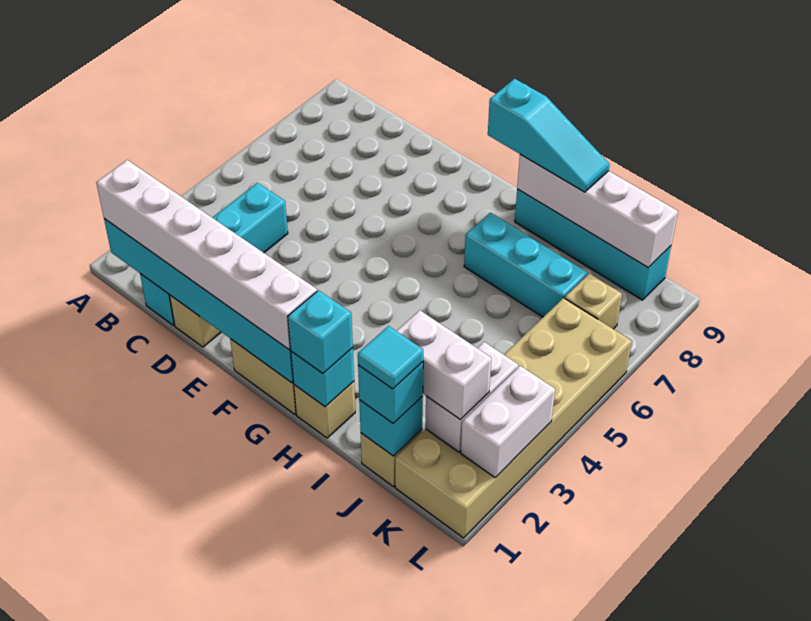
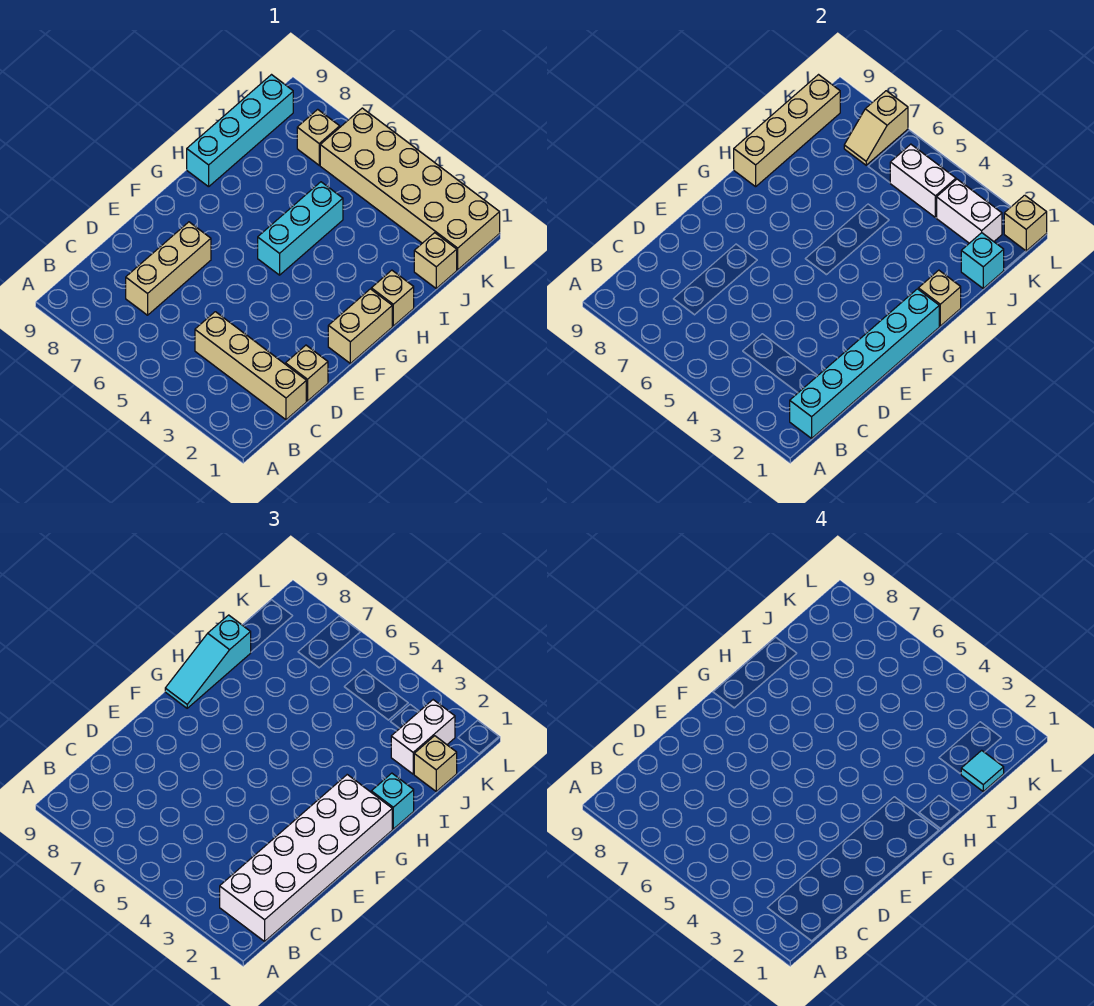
white 1x6 brick [96,160,317,350] -> white 2x6 brick [220,775,392,941]
cyan 1x4 brick [140,183,288,326] -> tan 1x4 brick [195,312,306,420]
none -> tan 1x3 brick [126,222,211,315]
cyan 1x3 slope [488,79,610,192] -> cyan 1x3 slope turned to [165,615,251,708]
cyan 1x1 brick [291,348,354,407] -> tan 1x1 brick [918,270,961,326]
cyan 1x3 brick [464,213,588,317] -> cyan 1x3 brick moved to [258,182,343,275]
white 1x4 brick [517,155,678,267] -> tan 1x4 brick [734,75,840,187]
cyan 1x1 brick [358,362,423,423] -> tan 1x1 brick [414,736,457,791]
none -> tan 1x2 slope [844,91,908,165]
none -> tan 1x1 brick [1004,195,1047,251]
white 1x2 brick [461,366,555,478] -> white 1x2 brick moved to [890,144,956,218]

